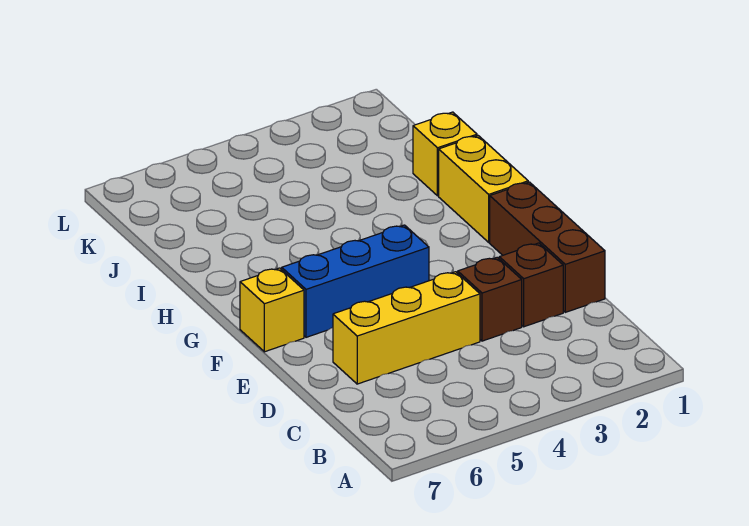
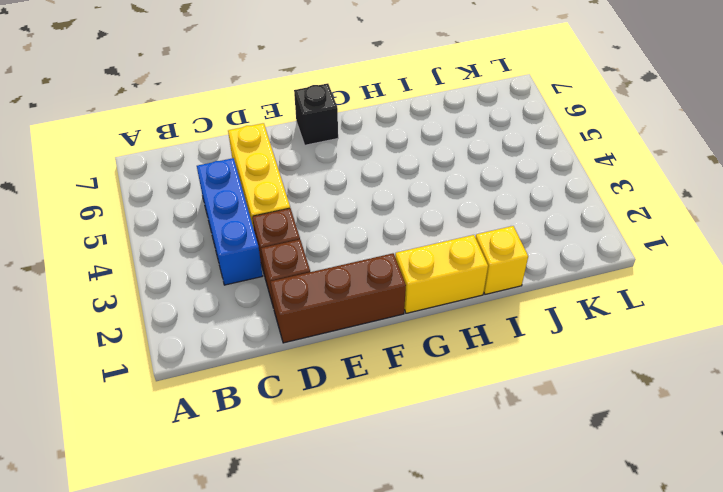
blue 1x3 brick [282,225,429,337] -> blue 1x3 brick moved to [197,158,262,285]
yellow 1x1 brick [240,268,304,352] -> black 1x1 brick [294,83,338,145]

